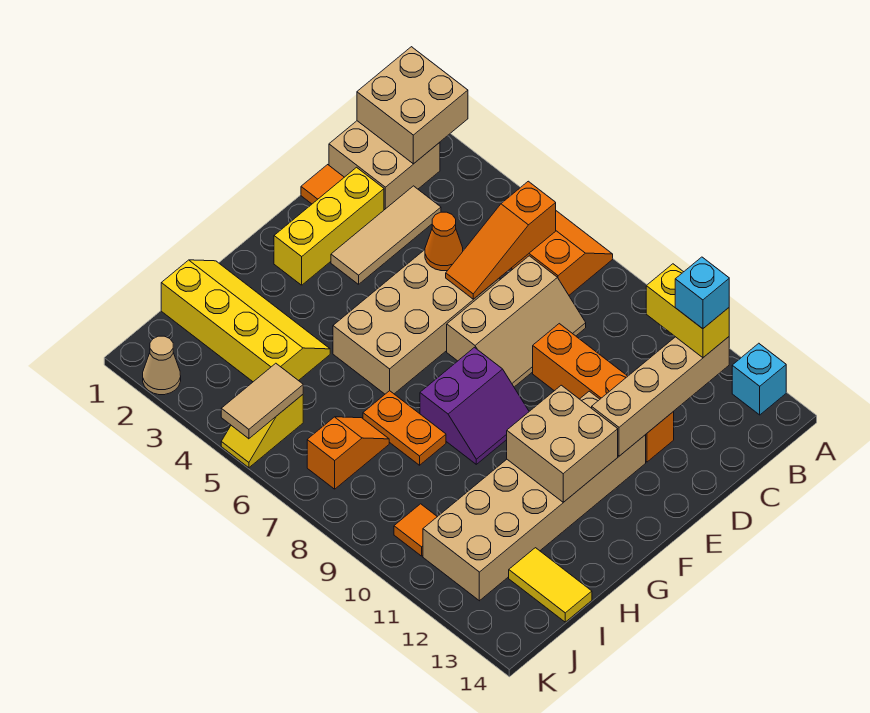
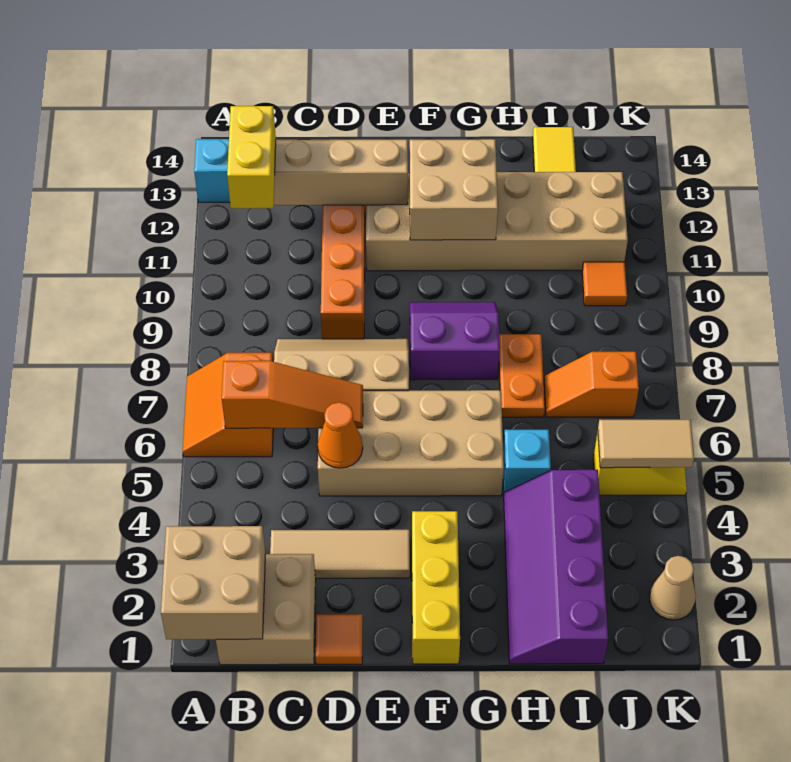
cyan 1x1 brick [675,257,729,329] -> cyan 1x1 brick moved to [503,430,551,492]
yellow 1x3 brick [274,167,384,285] -> yellow 1x3 brick turned to [412,511,460,664]
yellow 2x4 slope [161,260,330,382] -> purple 2x4 slope [504,470,608,664]

